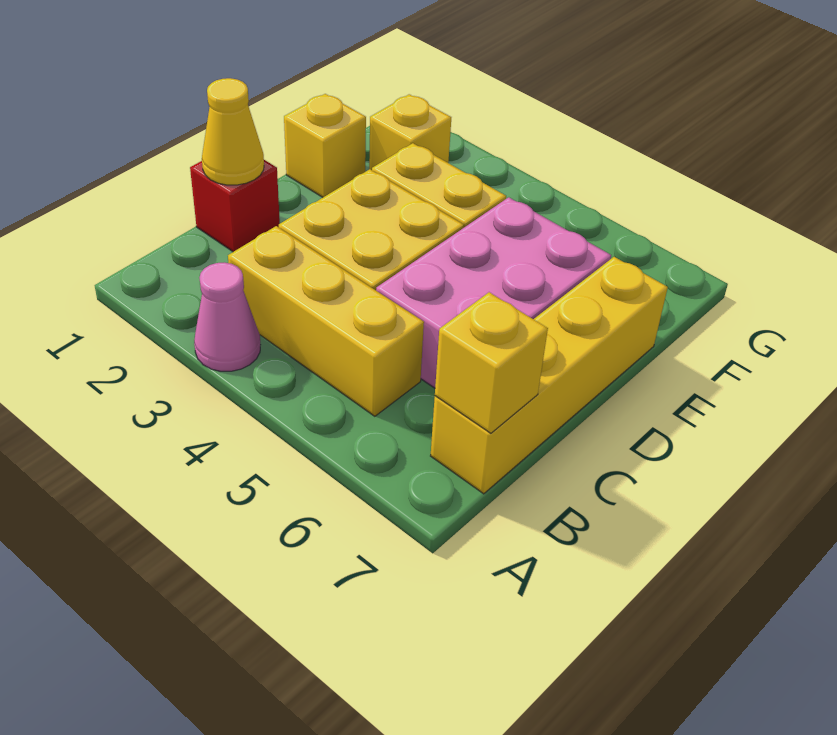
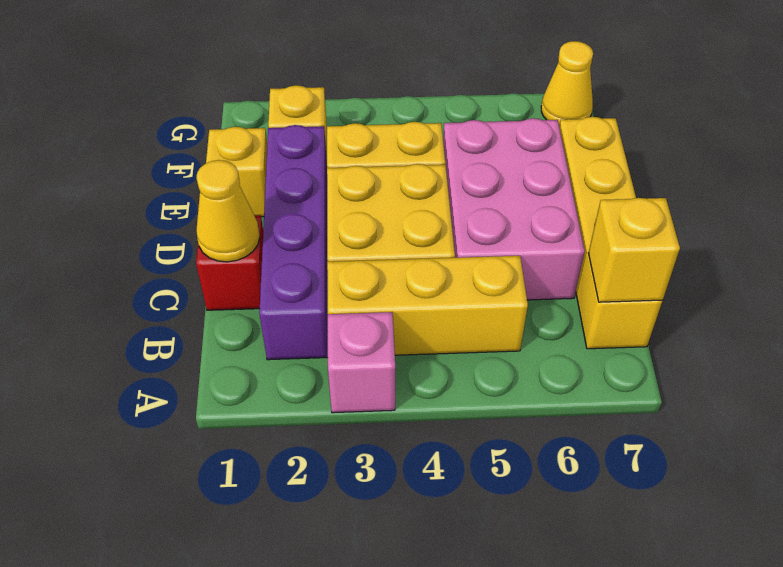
pink 1x1 cone [194,262,260,371] -> pink 1x1 brick [328,312,395,413]
none -> purple 1x4 brick [259,125,328,360]
none -> yellow 1x1 cone [541,41,593,126]

